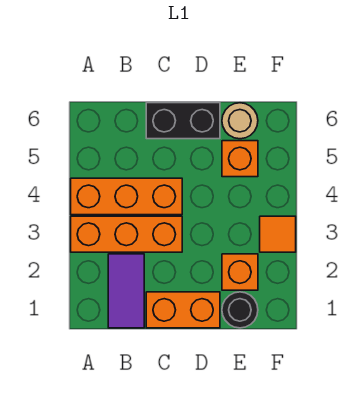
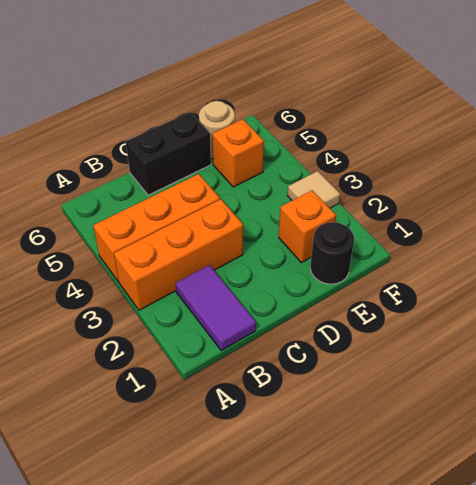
orange 1x2 brick [146,292,220,328] -> none
orange 1x1 tile [260,216,296,252] -> tan 1x1 tile [288,171,340,208]

